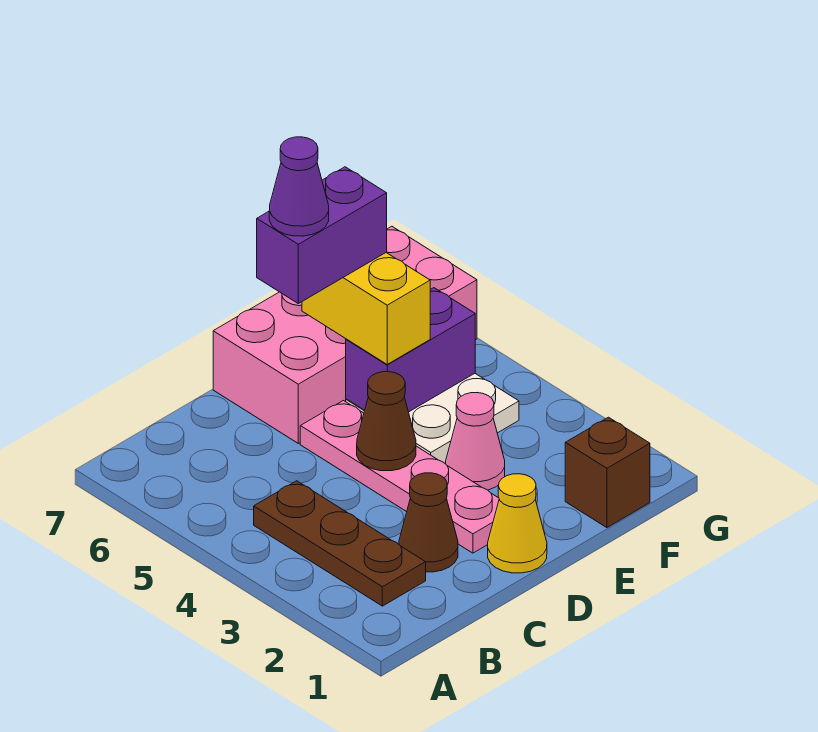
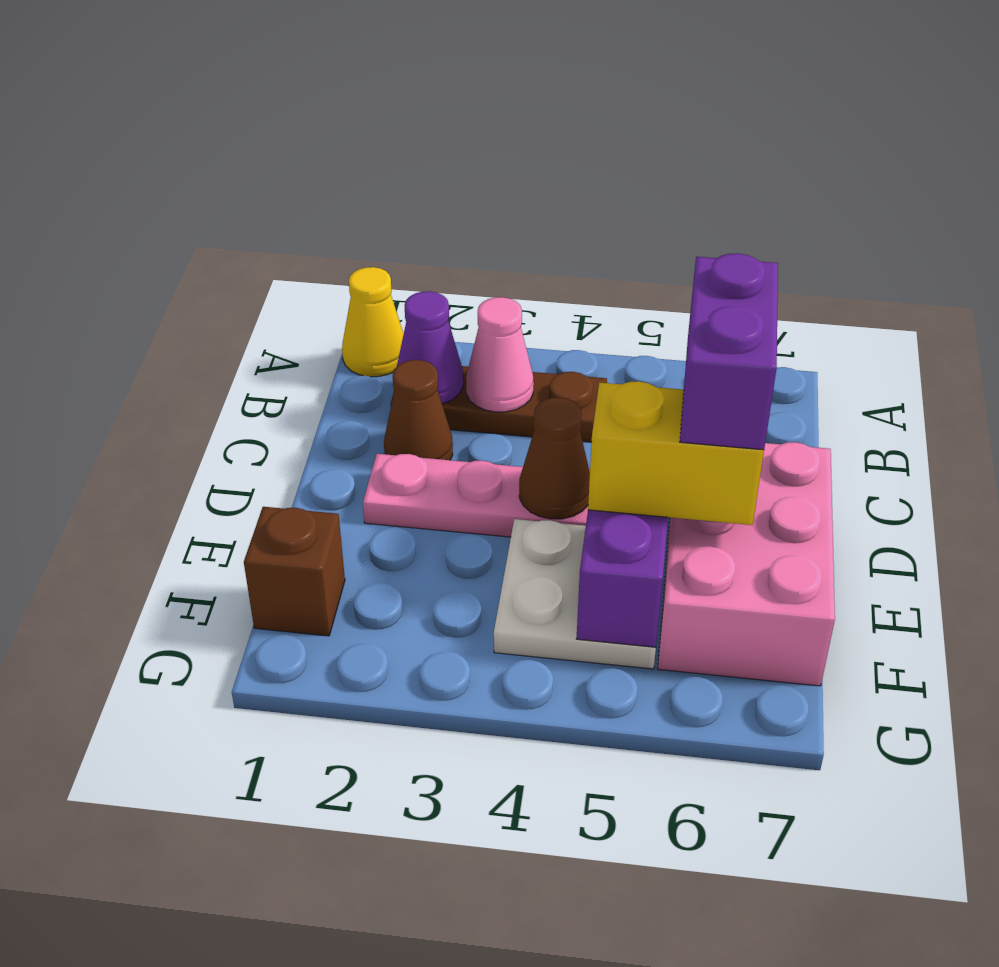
yellow 1x1 cone [488,474,547,573] -> yellow 1x1 cone moved to [342,267,404,377]
pink 2x4 brick [213,226,477,443] -> pink 2x3 brick [658,442,835,686]
purple 1x1 cone [269,137,329,236] -> purple 1x1 cone moved to [397,291,463,404]
pink 1x1 cone [445,393,505,490] -> pink 1x1 cone moved to [466,297,534,412]

